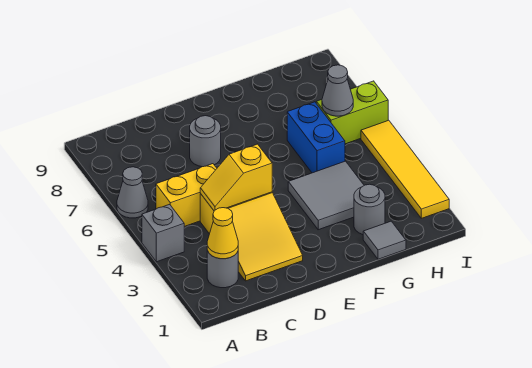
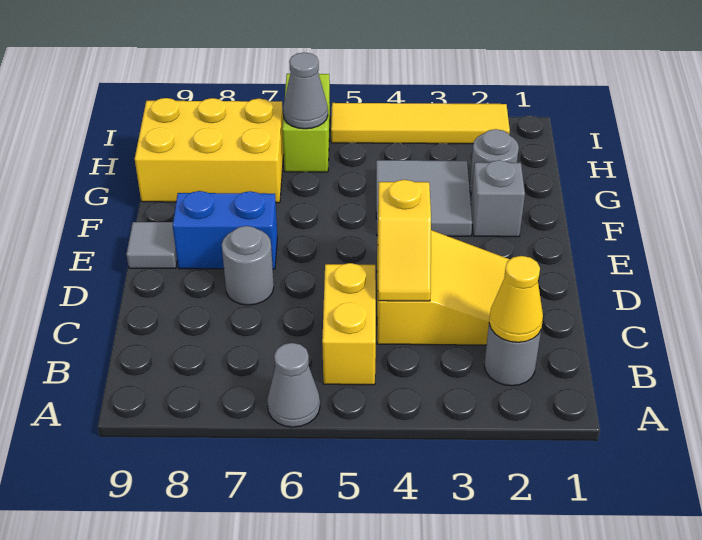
grey 1x1 brick [142,204,184,262] -> grey 1x1 brick moved to [471,160,525,237]
grey 1x1 tile [363,221,406,259] -> grey 1x1 tile moved to [126,222,177,268]
blue 1x2 brick [287,102,345,173] -> blue 1x2 brick moved to [173,191,277,269]
none -> yellow 2x3 brick [135,98,284,203]

